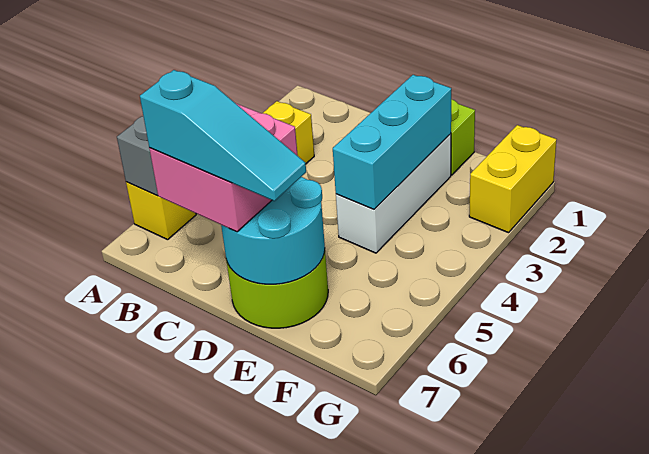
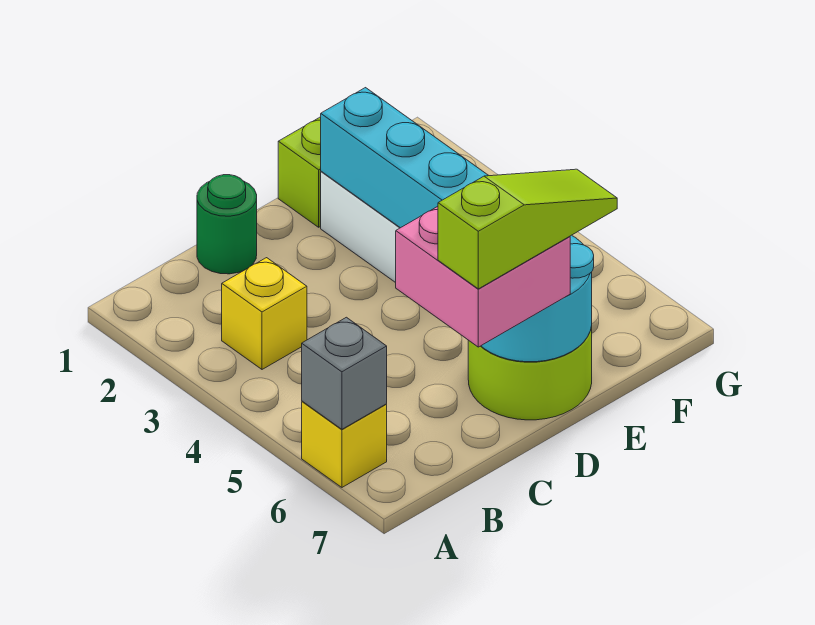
none -> green 1x1 round brick [197,175,257,274]
cyan 1x3 slope [140,70,306,201] -> lime 1x3 slope [438,169,617,289]
yellow 1x2 brick [469,125,557,233] -> none

